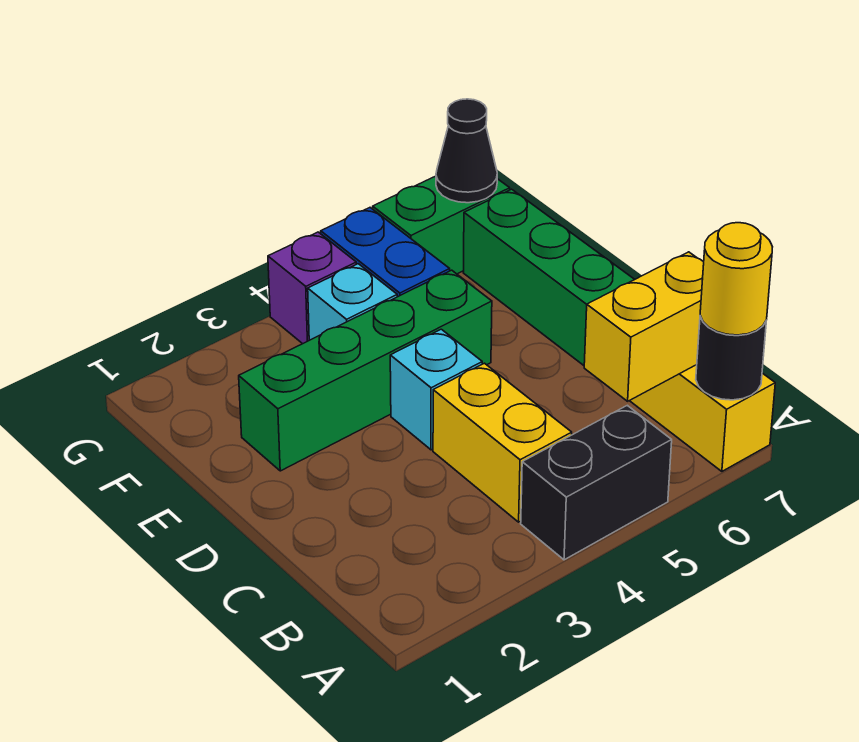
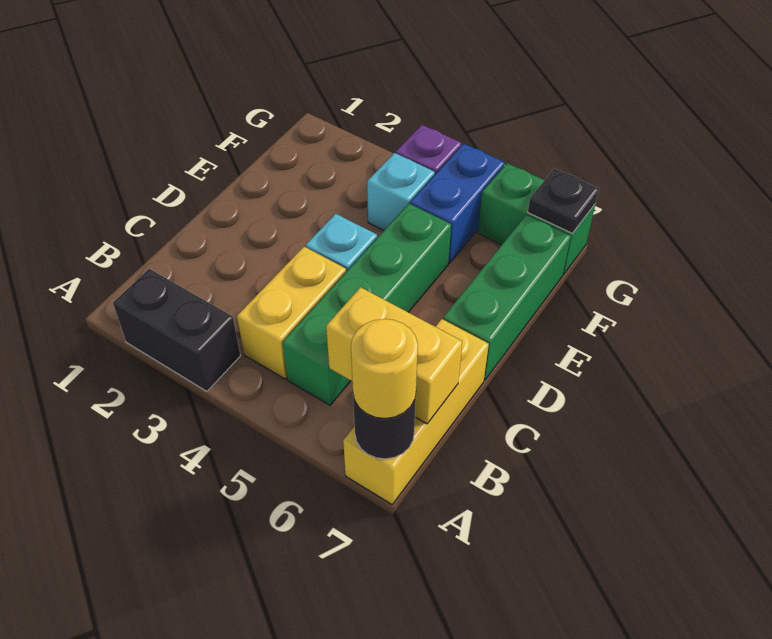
black 1x2 brick [521,405,672,560] -> black 1x2 brick moved to [113,269,241,391]
green 1x4 brick [239,270,492,471] -> green 1x4 brick turned to [282,204,451,405]
black 1x1 cone [436,99,497,203] -> black 1x1 plate [528,169,599,233]

